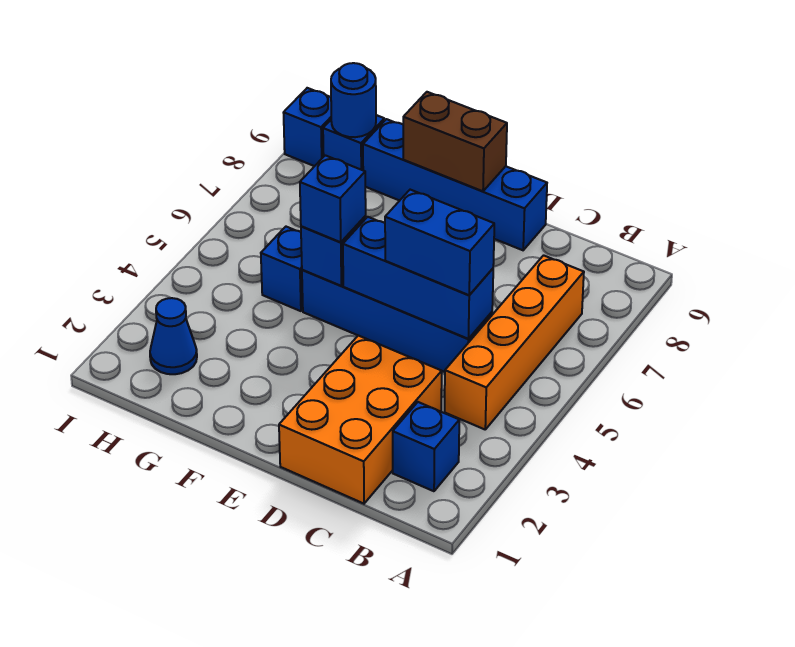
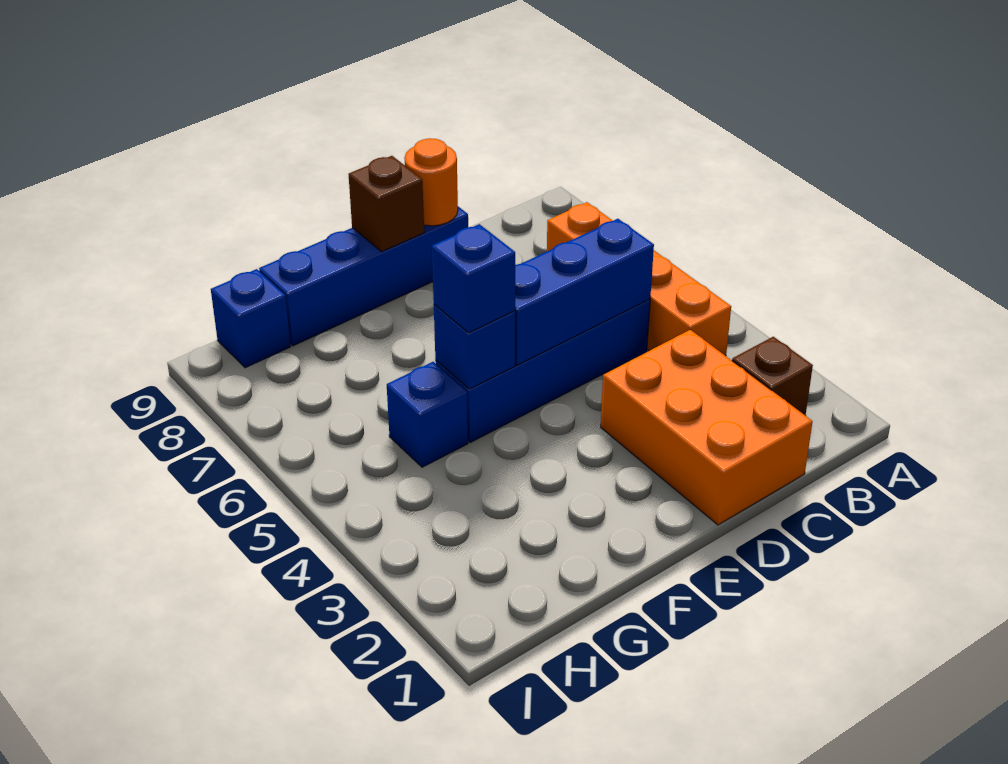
blue 1x1 brick [393,402,459,491] -> brown 1x1 brick [732,337,813,416]
blue 1x2 brick [385,190,494,295] -> none
none -> orange 1x1 round brick [404,138,458,226]
brown 1x2 brick [403,92,507,191] -> brown 1x1 brick [349,156,424,252]
blue 1x1 cone [150,298,197,374] -> none
blue 1x1 round brick [331,63,376,137] -> none
blue 1x1 brick [283,88,331,166] -> none

